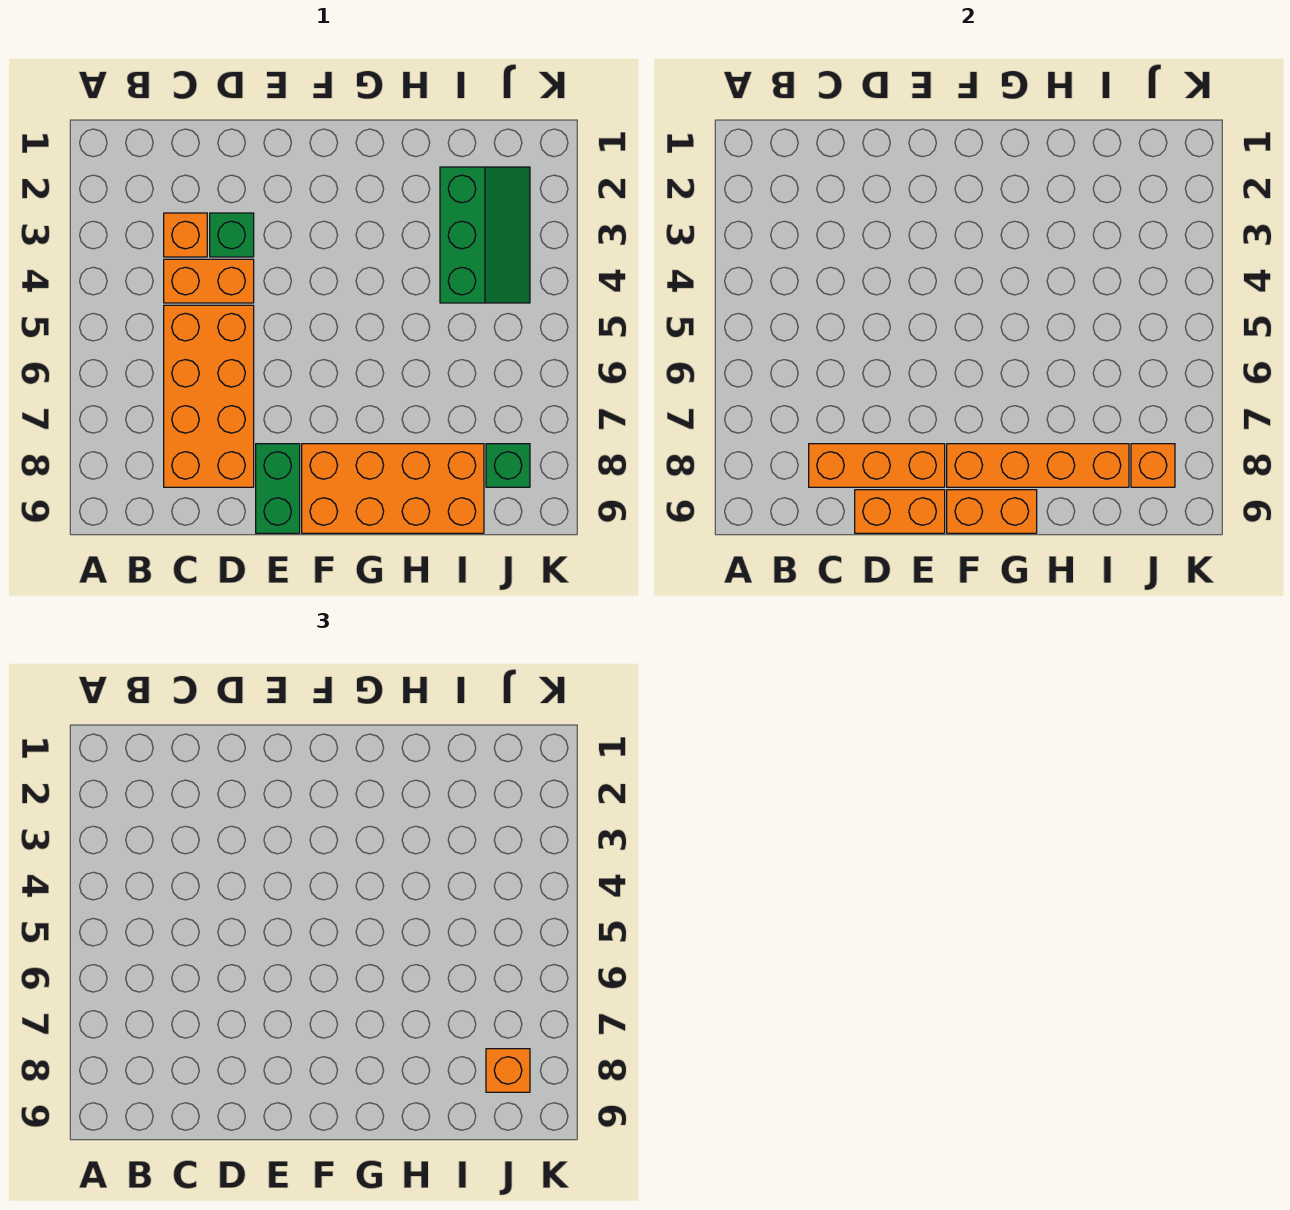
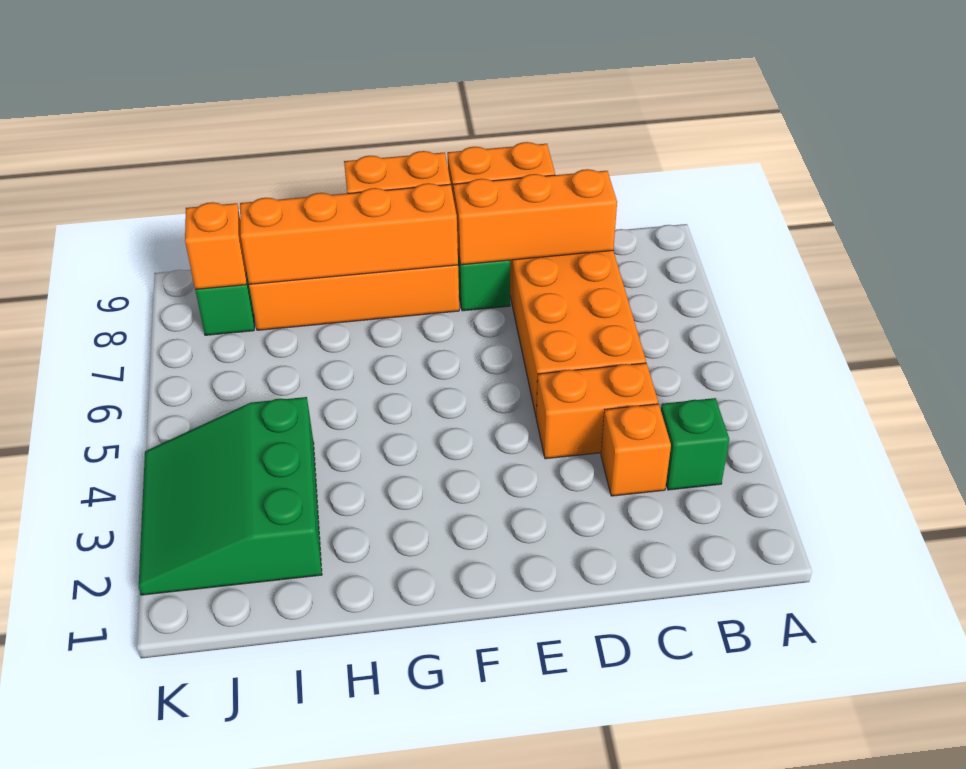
green 1x1 brick [210,213,254,257] -> green 1x1 brick moved to [661,398,729,490]
green 2x3 slope [440,167,530,303] -> green 3x3 slope [139,397,322,595]
orange 1x1 brick [486,1049,530,1092] -> none

